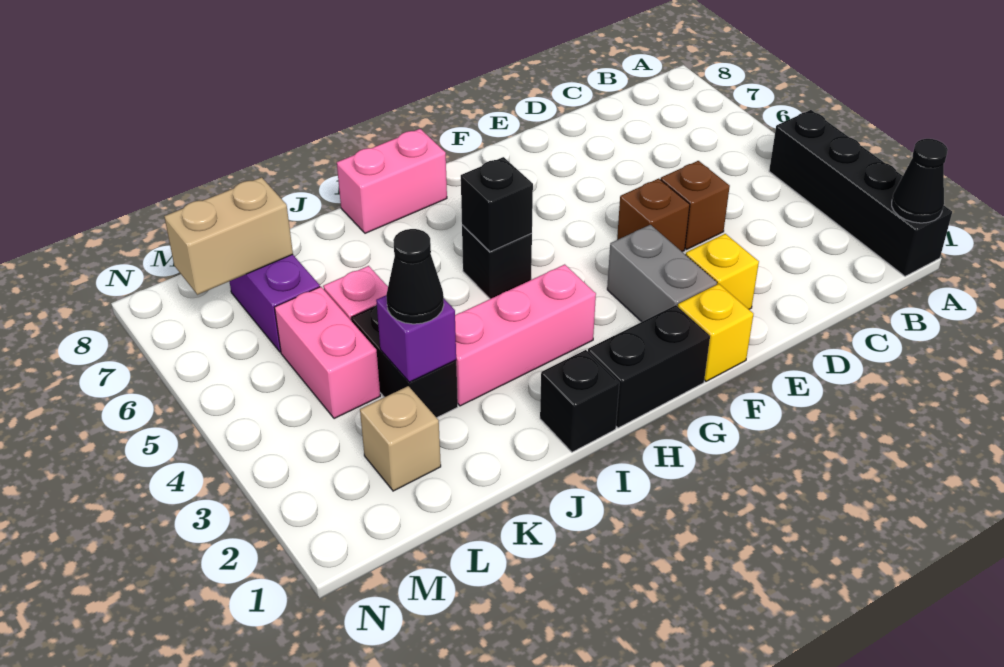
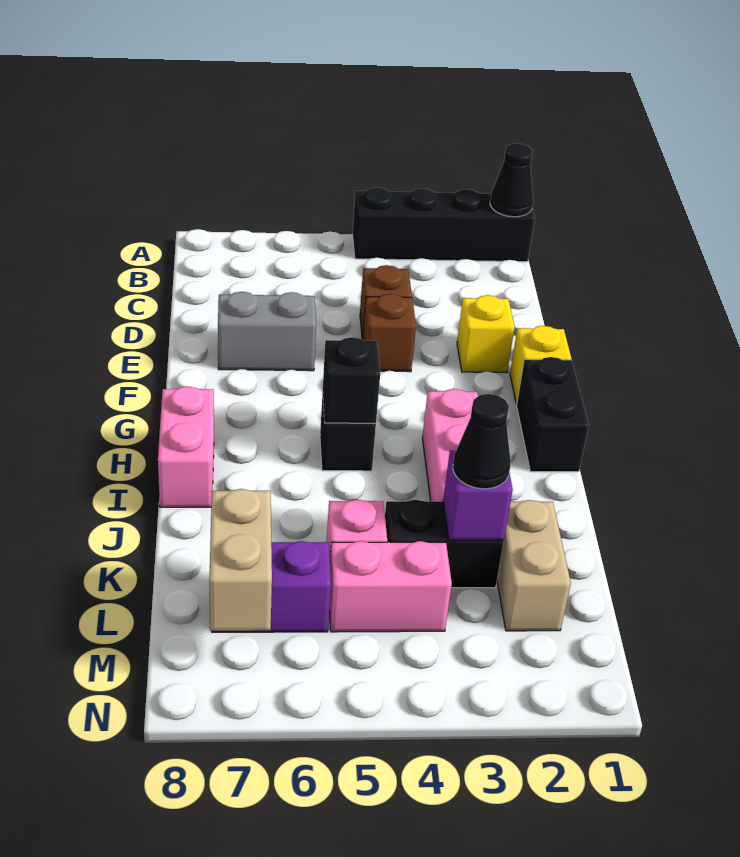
grey 1x2 brick [607,225,717,322] -> grey 1x2 brick moved to [218,292,316,371]
black 1x1 brick [540,350,619,452] -> none
tan 1x1 brick [360,386,441,491] -> tan 1x2 brick [497,500,571,631]

